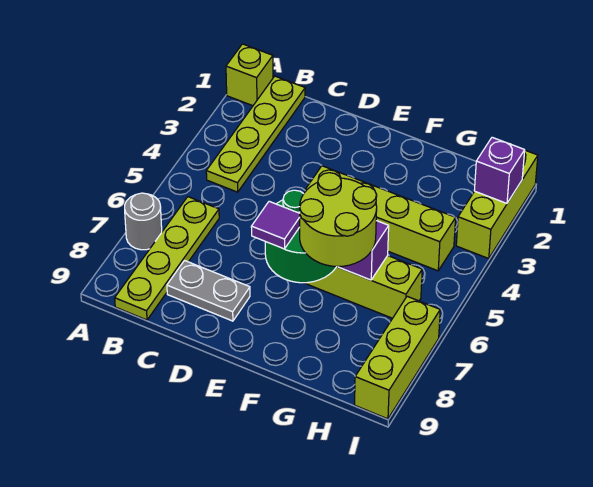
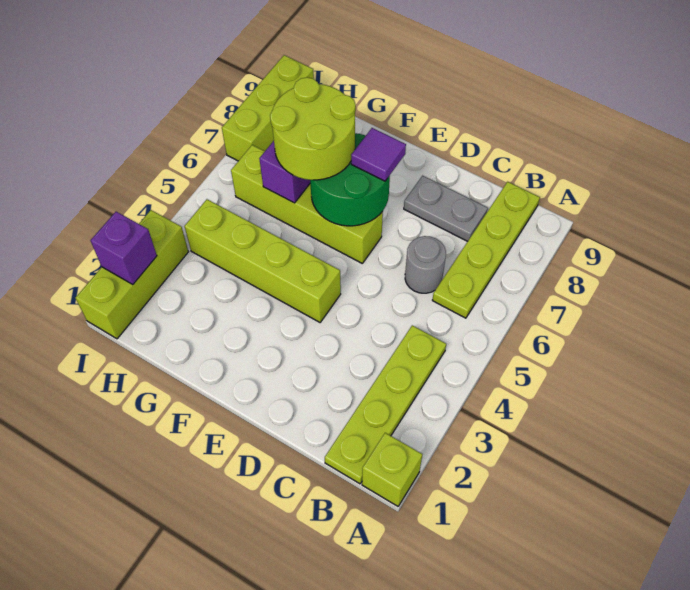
grey 1x1 round brick [125,193,162,250] -> grey 1x1 round brick moved to [405,236,446,293]

